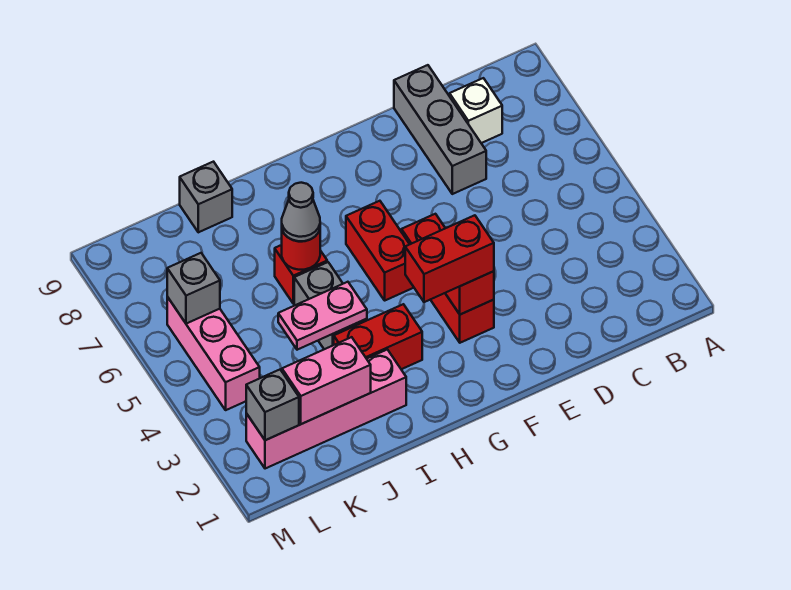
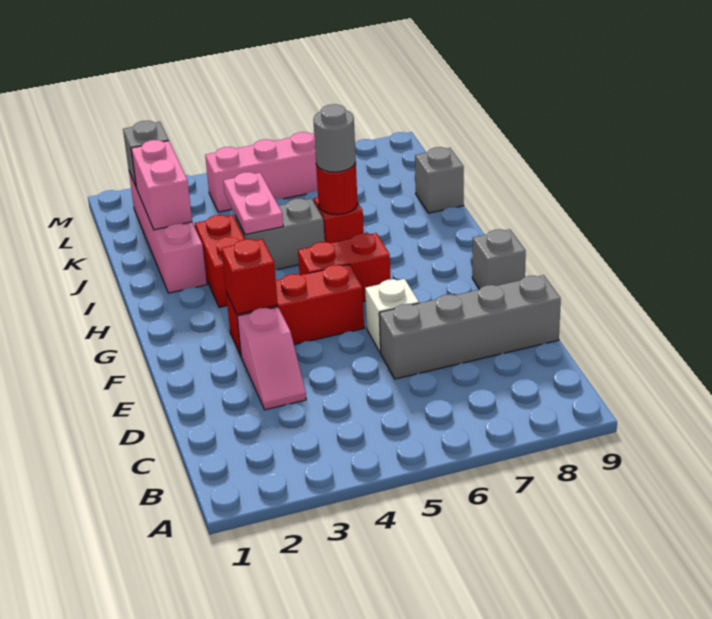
white 1x1 brick [450,78,502,143] -> white 1x1 brick moved to [365,279,419,353]
none -> pink 1x2 slope [237,307,306,410]
grey 1x3 brick [394,65,486,194] -> grey 1x4 brick [379,275,561,379]
red 1x2 brick [405,215,494,302] -> none
grey 1x1 cone [282,183,320,241] -> grey 1x1 round brick [313,104,356,172]
grey 1x1 brick [167,253,220,324] -> grey 1x1 brick moved to [472,229,526,289]

